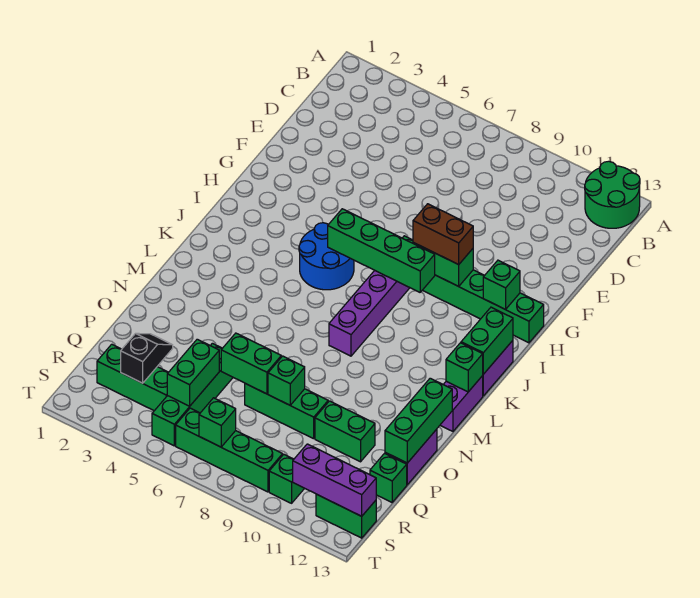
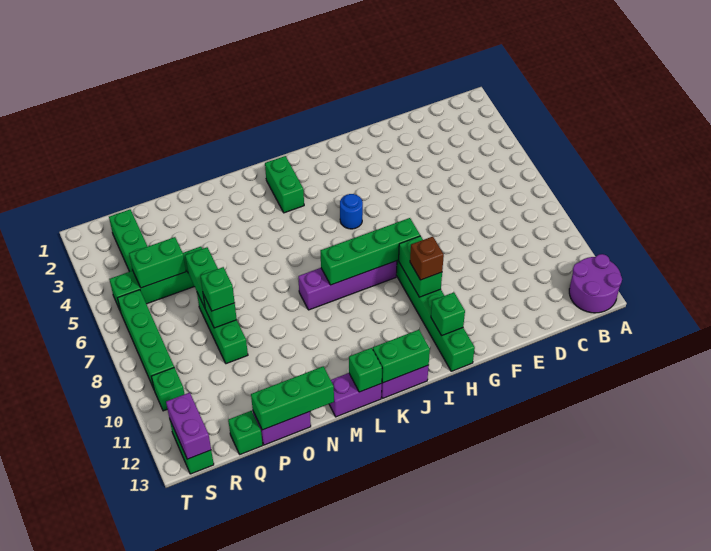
green 2x2 round brick [585,161,640,228] -> purple 2x2 round brick [569,254,622,313]
brown 1x2 brick [413,204,473,265] -> brown 1x1 brick [410,237,444,280]
blue 2x2 round brick [299,223,354,290] -> blue 1x1 round brick [340,194,363,229]
green 1x4 brick [328,209,435,292] -> green 1x4 brick turned to [321,218,420,285]
green 1x2 brick [315,401,375,462] -> green 1x2 brick moved to [265,156,304,213]
black 1x2 slope [121,333,173,383] -> none
green 1x1 brick [199,398,236,447] -> green 1x1 brick moved to [200,267,235,311]
purple 1x3 brick [293,444,376,516] -> purple 1x2 brick [166,393,211,459]

